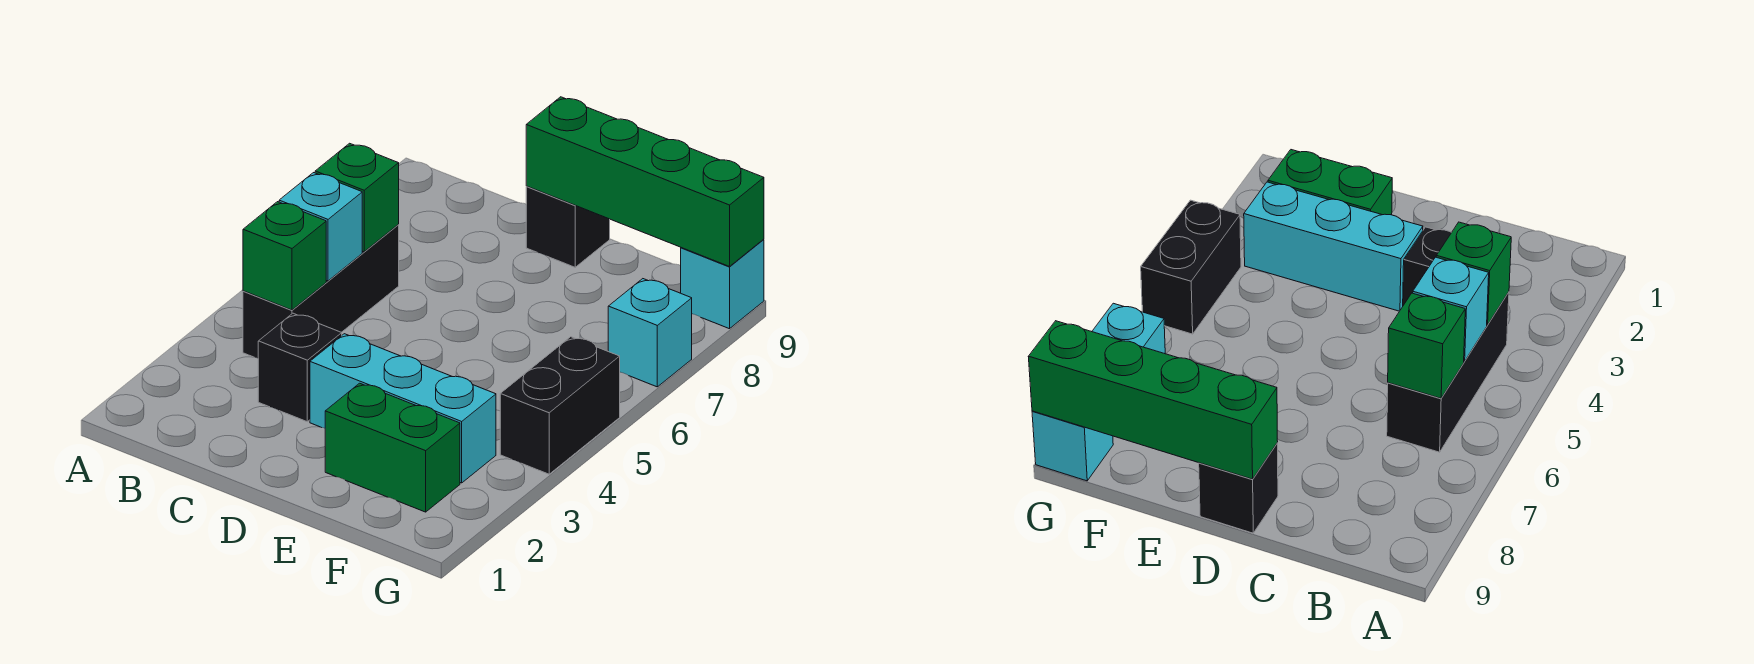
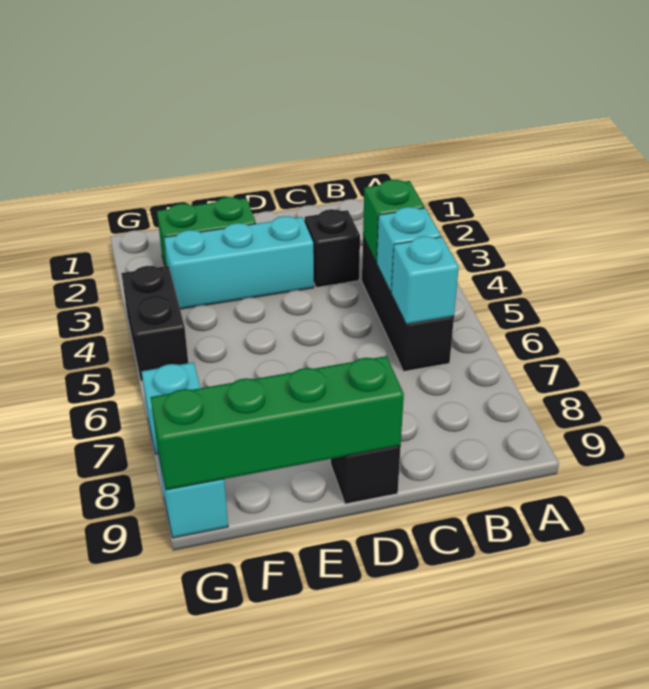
green 1x1 brick [315,143,399,252] -> cyan 1x1 brick [391,236,459,324]

